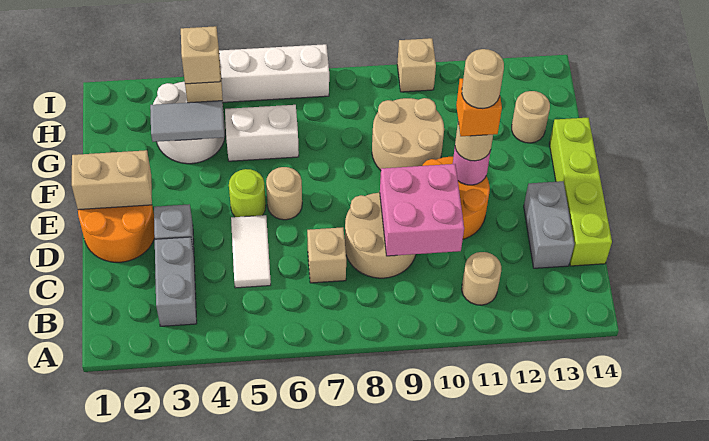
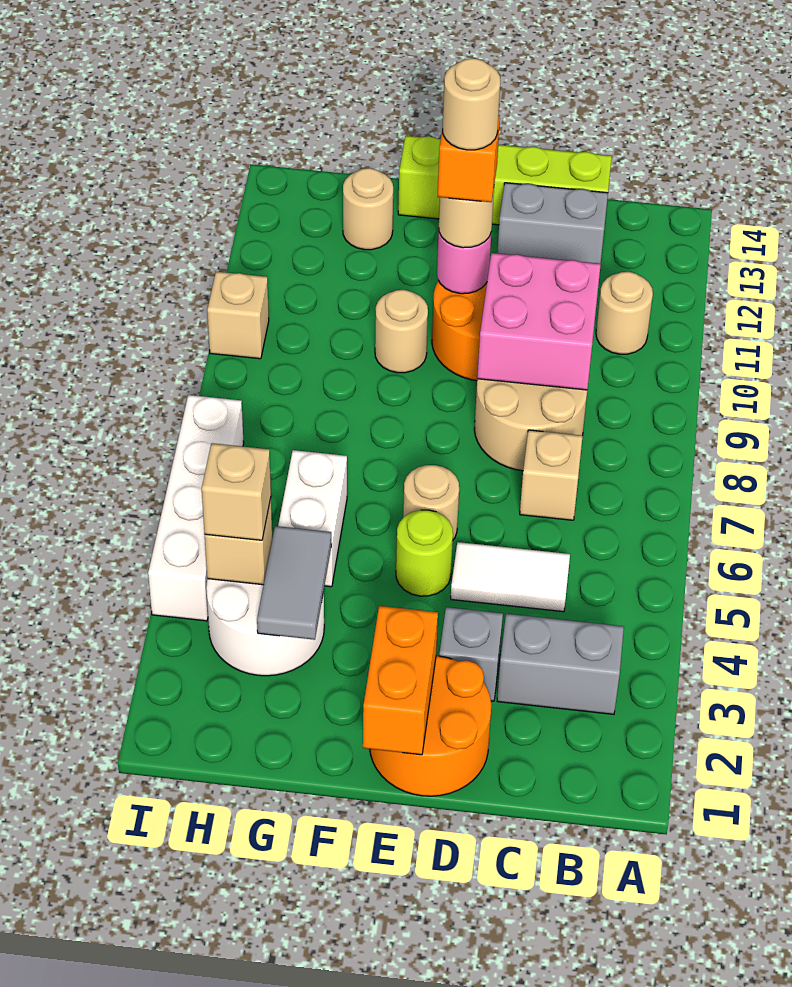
tan 1x2 brick [72,150,152,210] -> orange 1x2 brick [363,606,438,755]
tan 2x2 round brick [372,98,444,170] -> tan 1x1 round brick [375,290,428,373]

